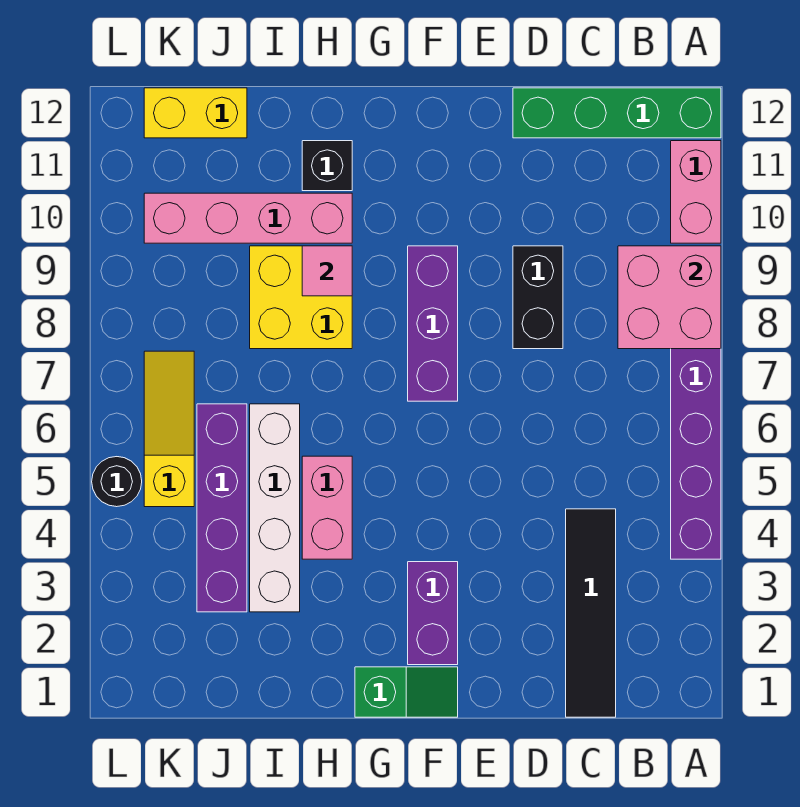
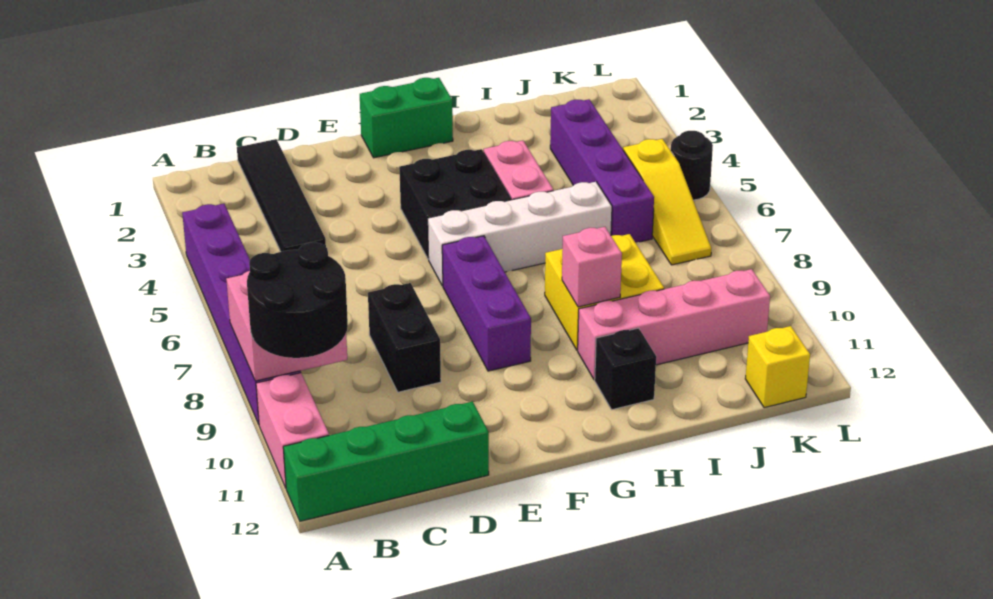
none -> black 2x2 round brick [247,243,348,358]
green 1x2 slope [355,667,458,717] -> green 1x2 brick [360,78,453,158]
purple 1x2 brick [408,562,458,665] -> none
none -> black 2x2 brick [399,149,511,259]
pink 1x1 tile [302,246,352,296] -> pink 1x1 brick [562,227,622,307]
white 1x4 brick [250,404,300,612] -> white 1x4 brick turned to [428,182,612,286]
yellow 1x2 brick [144,88,247,138] -> yellow 1x1 brick [745,326,810,408]

